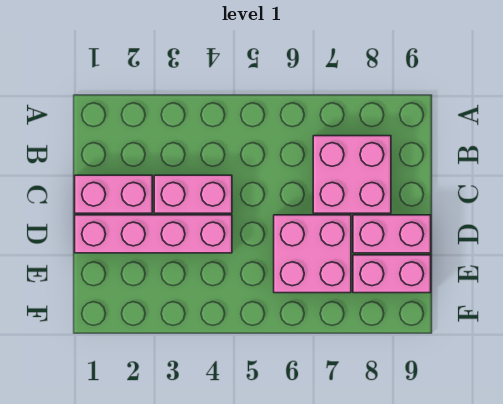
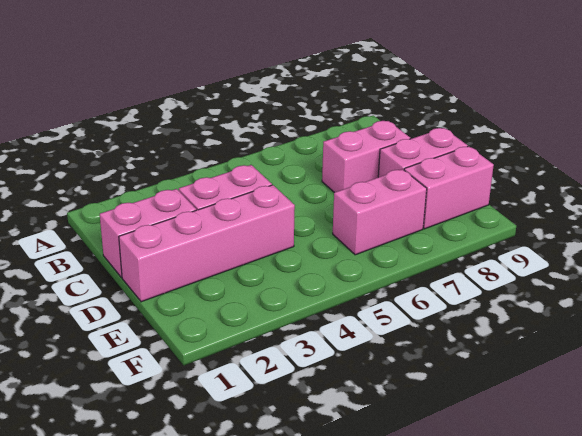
pink 2x2 brick [313,136,391,213] -> pink 1x2 brick [322,121,410,193]
pink 2x2 brick [274,215,351,293] -> pink 1x2 brick [333,169,427,255]

